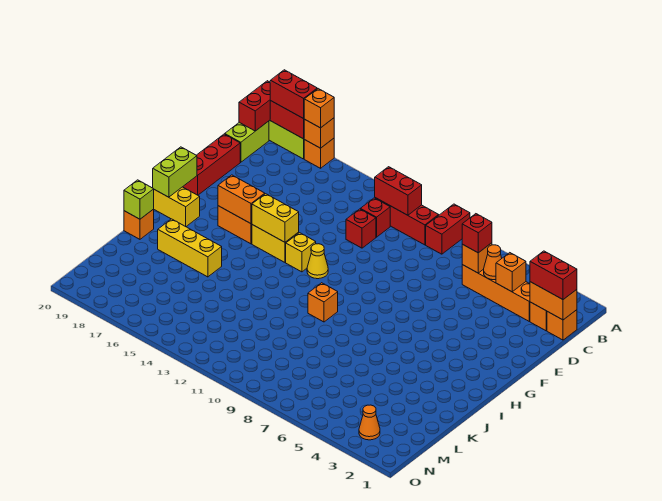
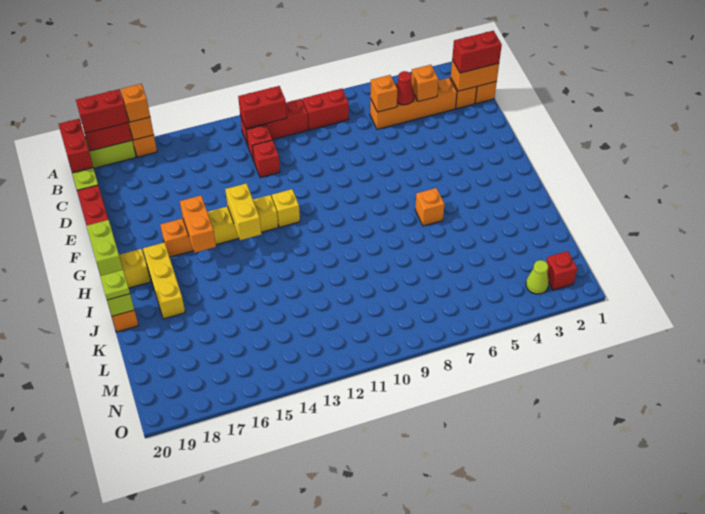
red 1x2 brick [426,204,470,254] -> red 1x2 brick turned to [302,89,349,130]
orange 1x1 cone [484,245,502,280] -> red 1x1 cone [396,71,414,105]
red 1x1 brick [462,214,492,253] -> red 1x1 brick moved to [546,251,577,290]
yellow 1x1 cone [307,244,328,279] -> yellow 1x1 brick [272,189,300,227]
yellow 1x2 brick [252,194,299,242] -> yellow 1x2 brick turned to [225,183,261,240]
orange 1x2 brick [218,175,265,224] -> orange 1x2 brick turned to [180,196,216,253]
orange 1x1 brick [308,283,338,322] -> orange 1x1 brick moved to [415,188,445,226]
yellow 1x3 brick [158,219,222,277] -> yellow 1x3 brick turned to [143,242,185,319]
none -> lime 1x1 plate [100,270,130,300]
orange 1x1 cone [359,405,380,440] -> lime 1x1 cone [526,260,549,294]

